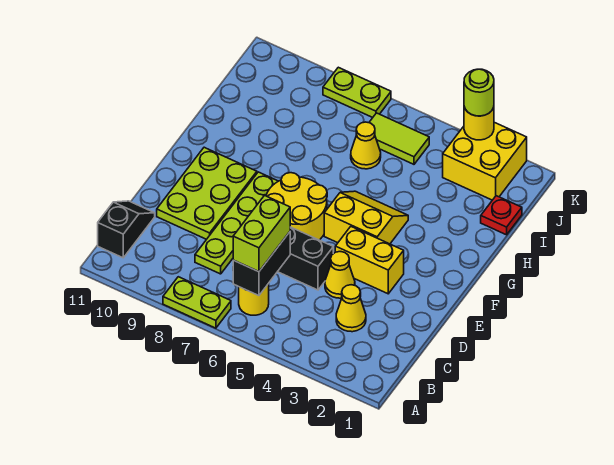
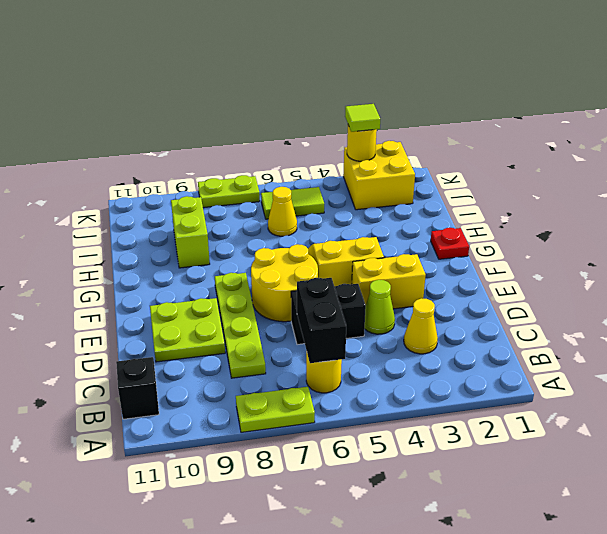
lime 1x2 brick [233,196,290,272] -> lime 1x2 brick moved to [171,196,210,268]
yellow 1x1 cone [325,252,355,298] -> lime 1x1 cone [365,280,395,334]
lime 2x3 plate [157,147,257,239] -> lime 2x2 plate [150,298,225,362]
red 1x1 plate [481,196,522,235] -> red 1x1 plate moved to [431,228,469,259]
lime 1x1 round brick [464,69,494,116] -> lime 1x1 tile [345,104,380,132]

